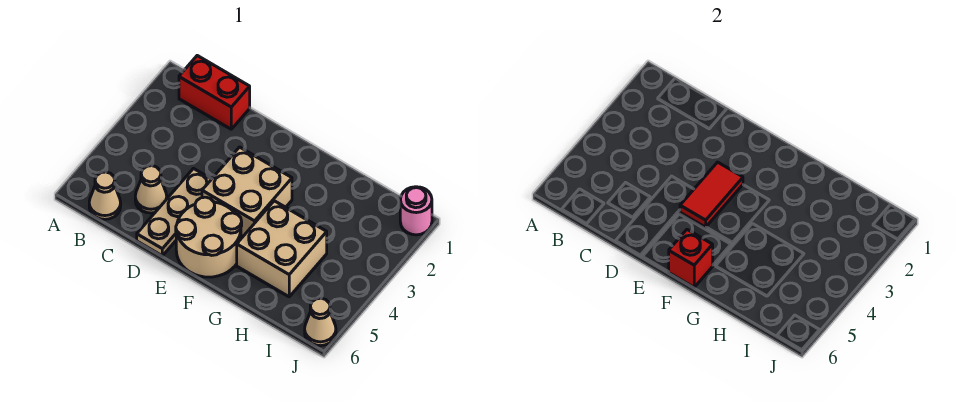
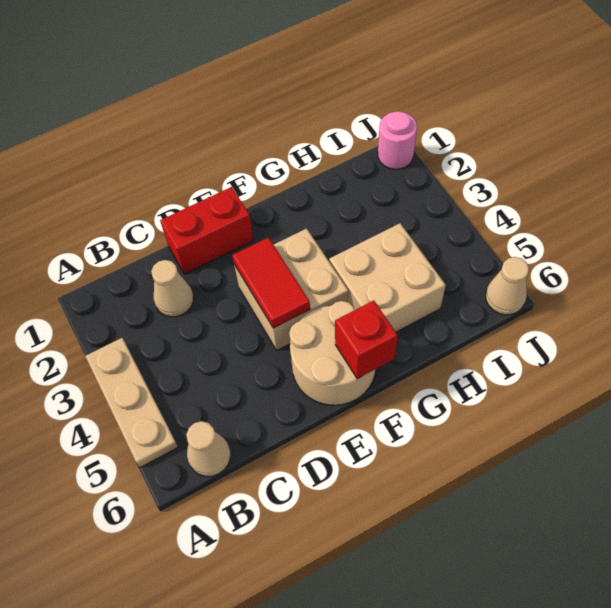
red 1x2 brick [179,56,250,129] -> red 1x2 brick moved to [160,187,254,274]
tan 1x1 cone [135,166,167,213] -> tan 1x1 cone moved to [151,260,194,317]
tan 1x3 plate [137,169,211,256] -> tan 1x3 plate moved to [85,338,178,467]

